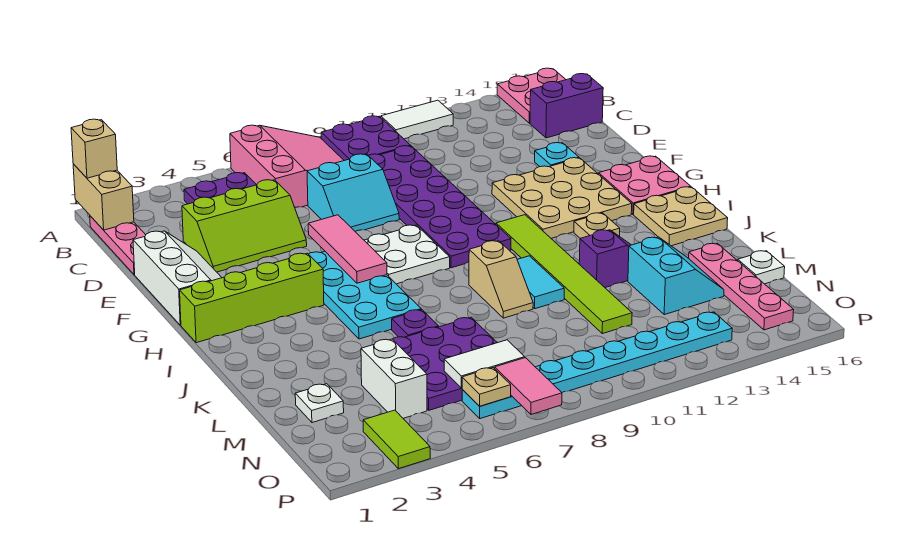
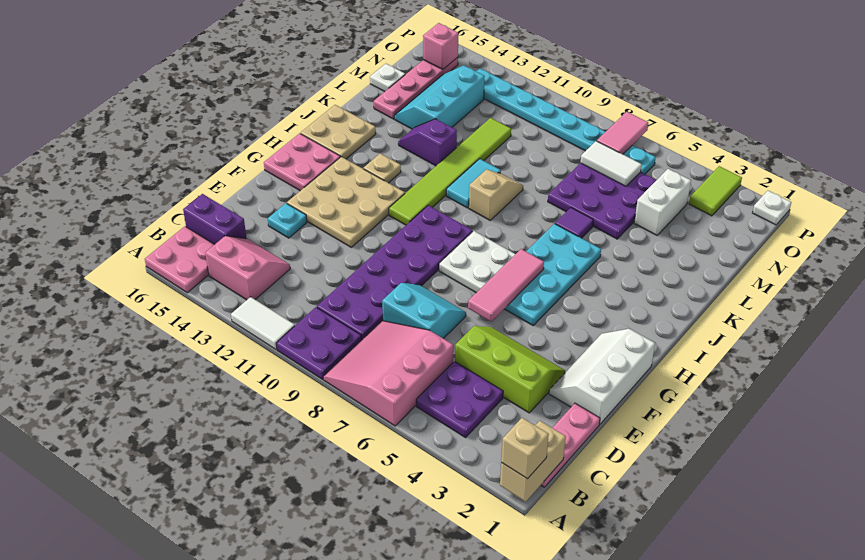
none -> pink 2x2 slope [205,236,290,300]
lime 1x4 brick [180,253,324,343] -> none
purple 1x1 plate [392,310,439,337] -> purple 1x1 tile [555,208,593,238]
cyan 2x2 slope [628,237,724,315] -> cyan 2x3 slope [394,65,485,129]
white 1x1 plate [295,384,344,423] -> white 1x1 plate moved to [753,191,791,225]
tan 1x1 plate [462,368,511,406] -> none
none -> pink 1x1 brick [423,23,458,69]

